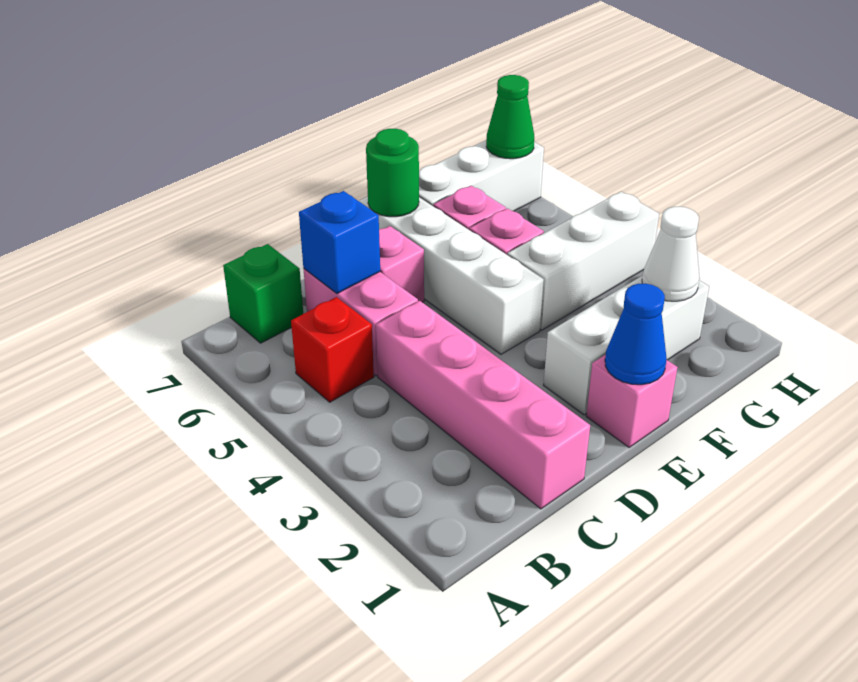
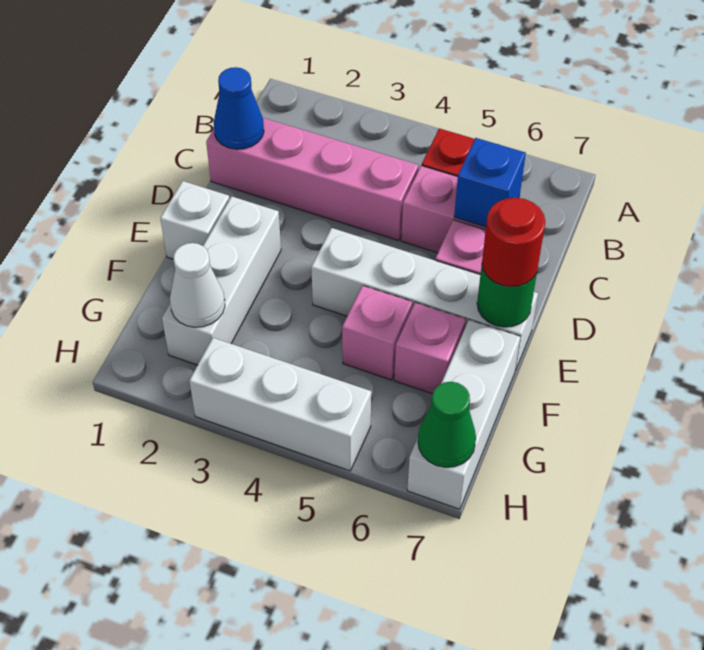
green 1x1 brick [223,244,303,343] -> none
pink 1x1 brick [586,355,678,447] -> white 1x1 brick [160,181,229,259]
blue 1x1 cone [605,284,667,385] -> blue 1x1 cone moved to [214,67,264,149]
none -> red 1x1 round brick [482,198,545,287]
white 1x3 brick [508,192,659,330] -> white 1x3 brick turned to [189,338,371,471]

